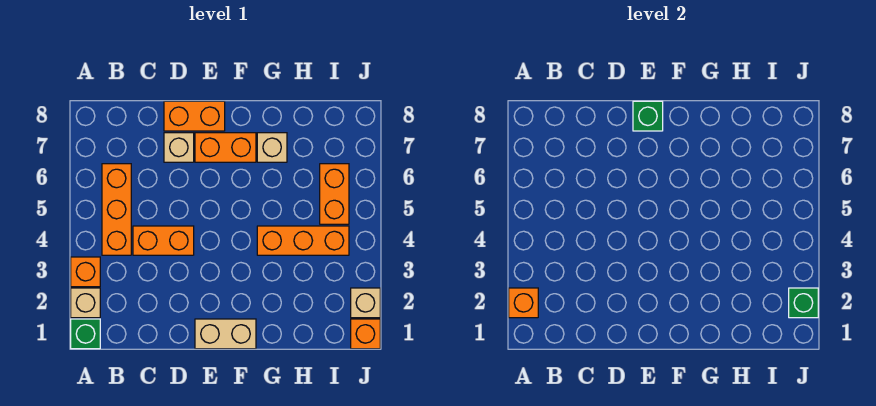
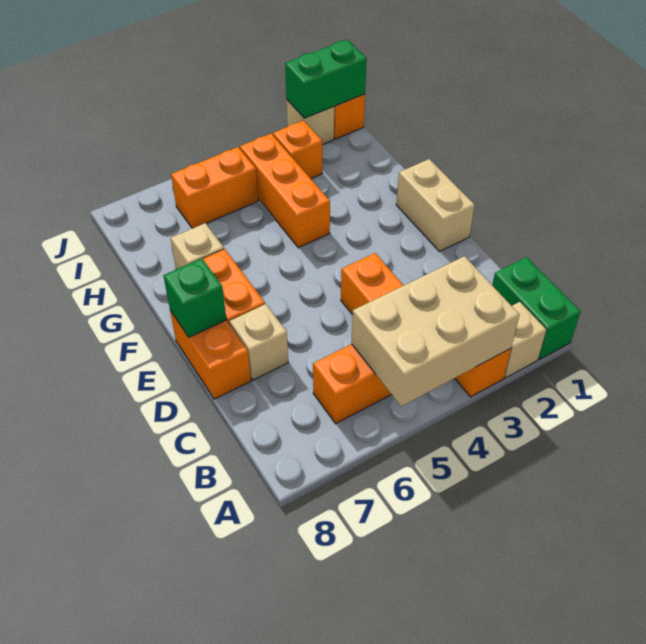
green 1x1 brick [71,319,100,349] -> green 1x2 brick [492,257,580,359]
orange 1x1 brick [509,288,538,318] -> orange 1x1 brick moved to [273,121,322,178]
none -> tan 2x3 brick [352,256,519,406]
green 1x1 brick [789,288,818,318] -> green 1x2 brick [285,40,367,118]

